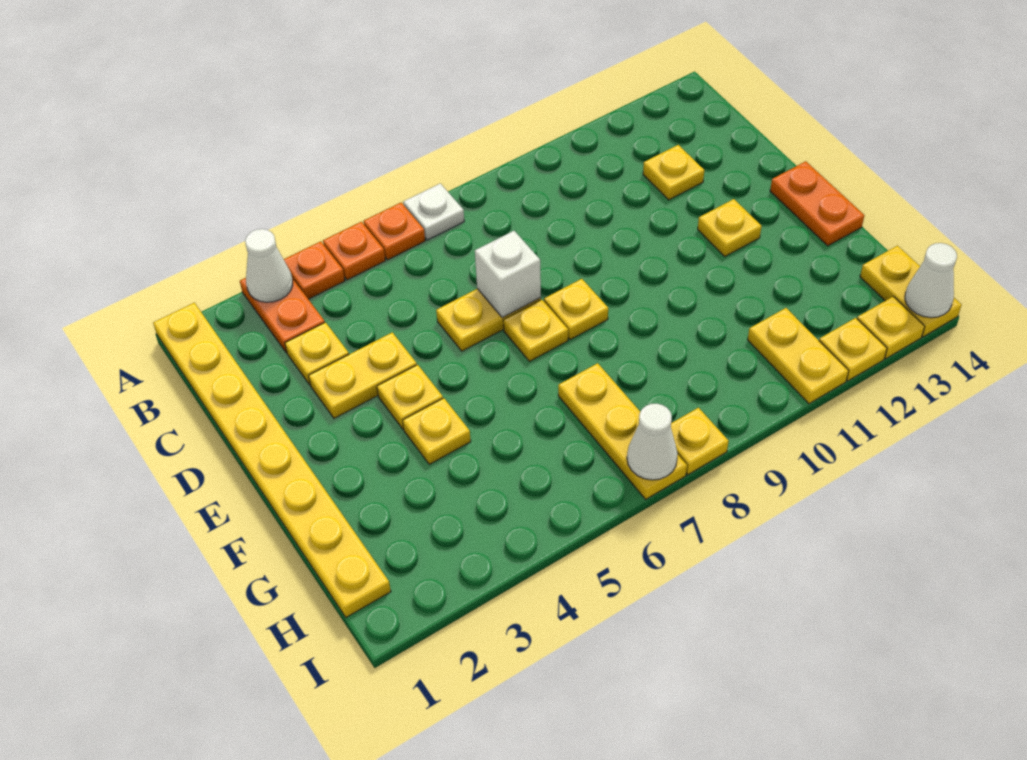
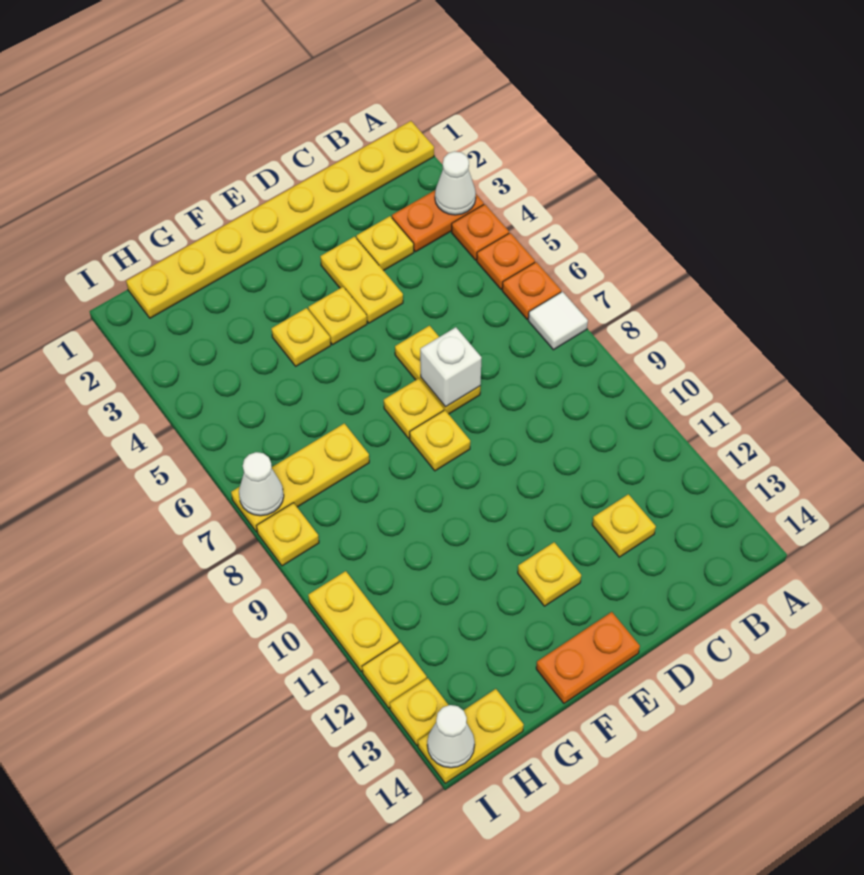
white 1x1 plate [403,183,464,240] -> white 1x1 tile [528,292,588,350]
yellow 1x2 plate [748,308,849,404] -> yellow 1x2 plate turned to [308,571,399,672]

